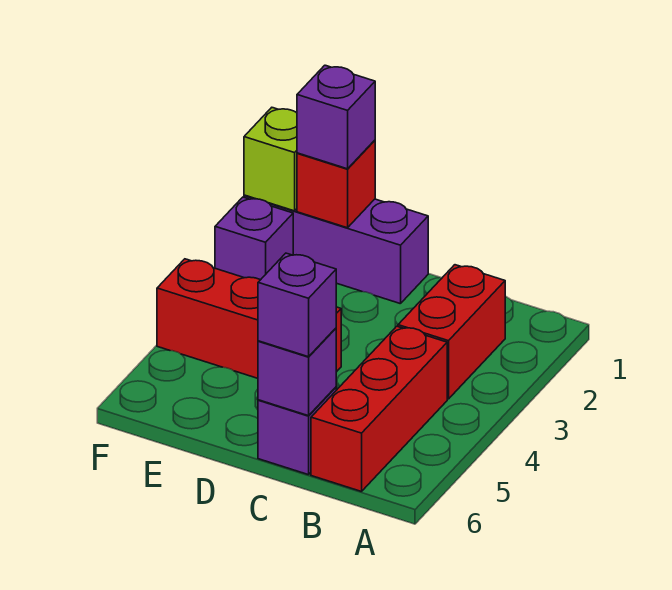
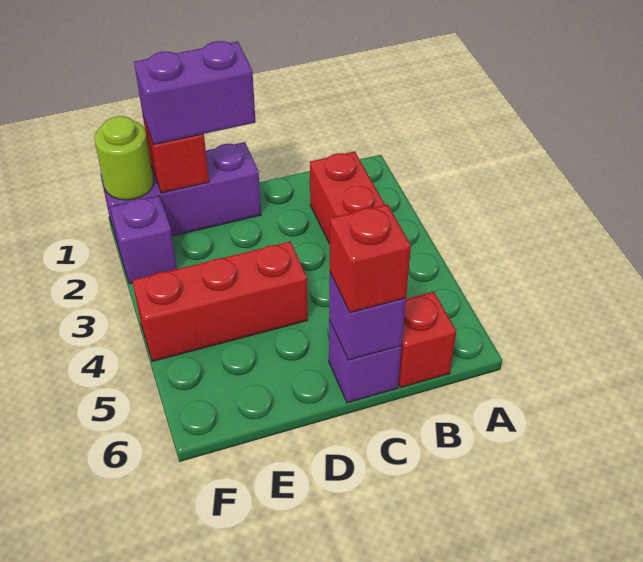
red 1x3 brick [311,326,447,492] -> red 1x1 brick [398,292,456,388]
purple 1x1 brick [258,253,336,357] -> red 1x1 brick [330,204,411,313]
purple 1x1 brick [297,65,375,169] -> purple 1x2 brick [134,41,256,144]
lime 1x1 brick [244,108,297,211] -> lime 1x1 round brick [95,116,154,200]

